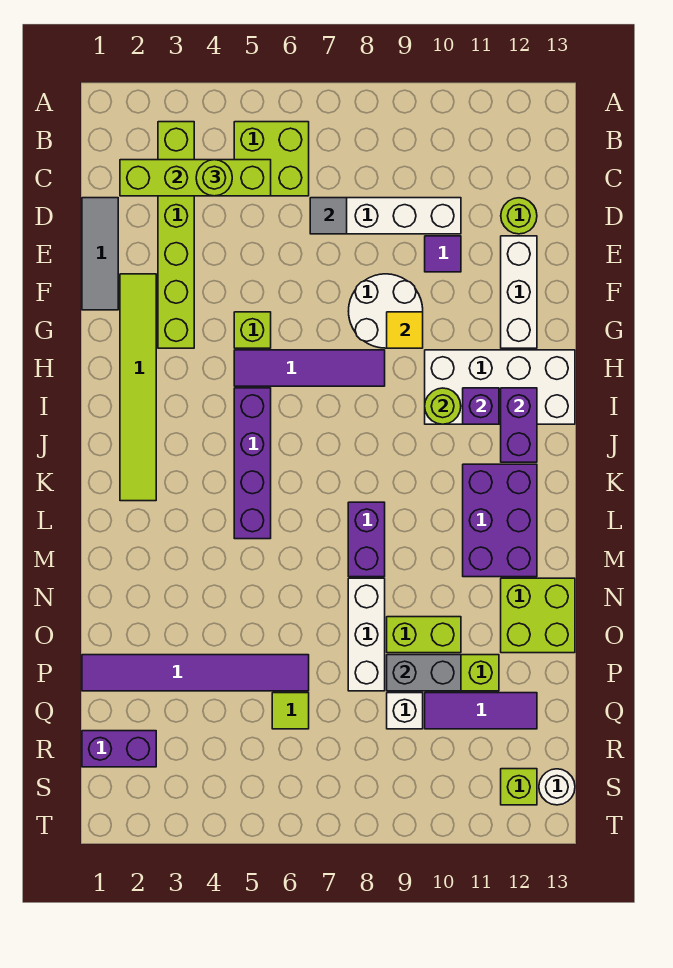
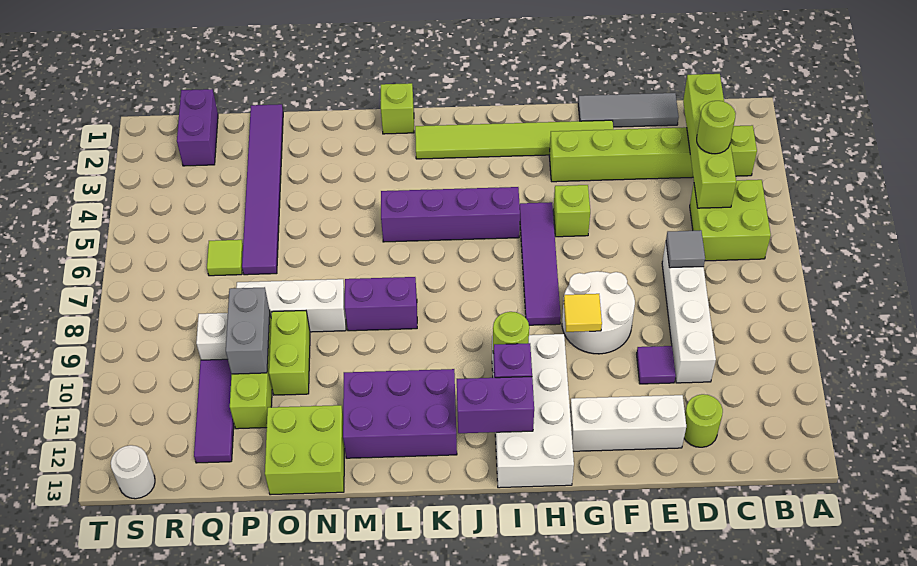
lime 1x1 brick [501,769,537,805] -> lime 1x1 brick moved to [381,83,414,134]

